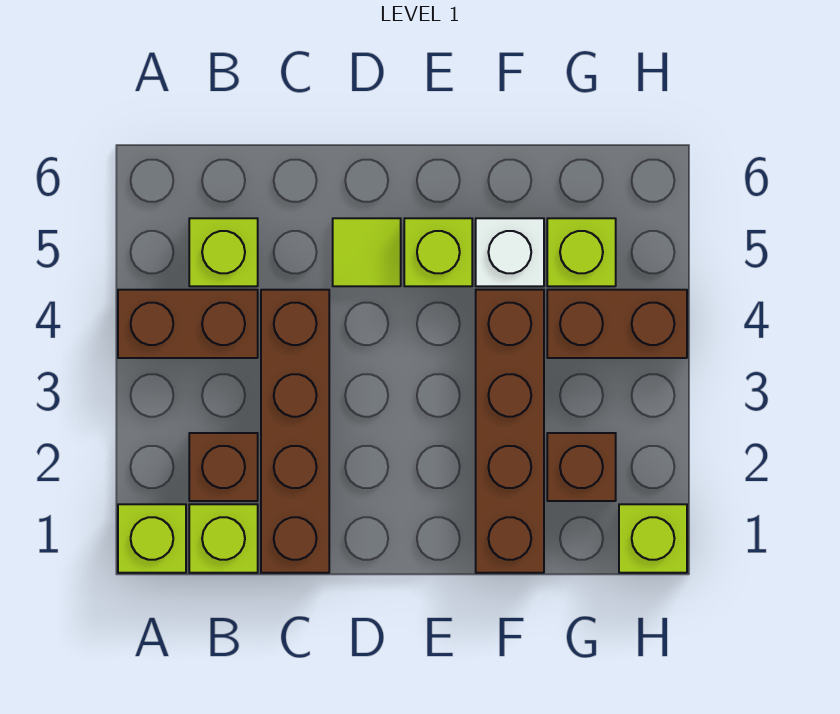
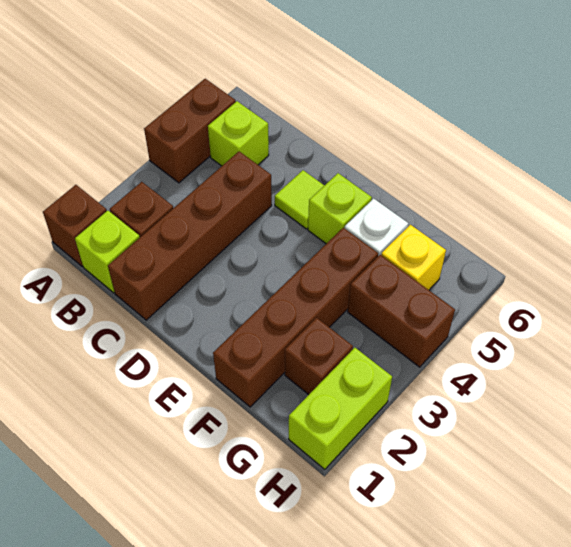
lime 1x1 brick [118,504,186,573] -> brown 1x1 brick [43,185,107,266]
brown 1x2 brick [118,290,258,358] -> brown 1x2 brick turned to [144,79,236,183]
lime 1x1 brick [547,218,616,286] -> yellow 1x1 brick [381,225,446,290]
lime 1x1 brick [619,504,687,573] -> lime 1x2 brick [289,348,392,469]

